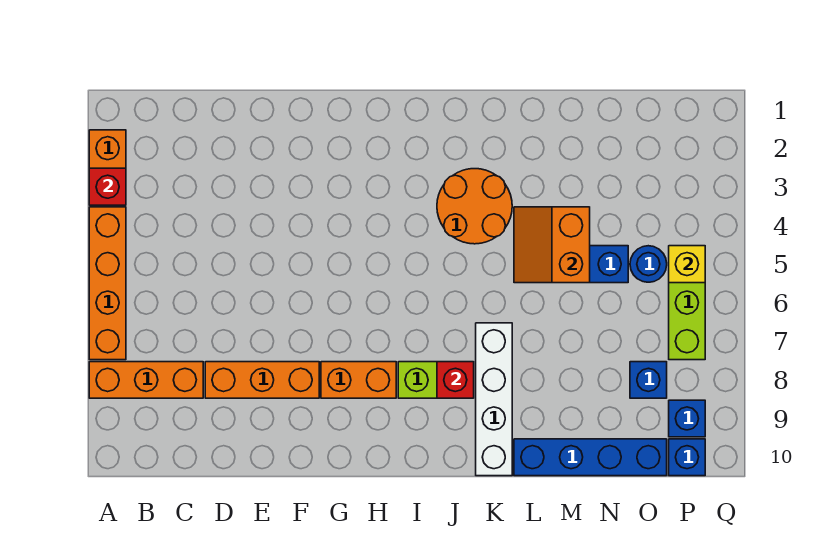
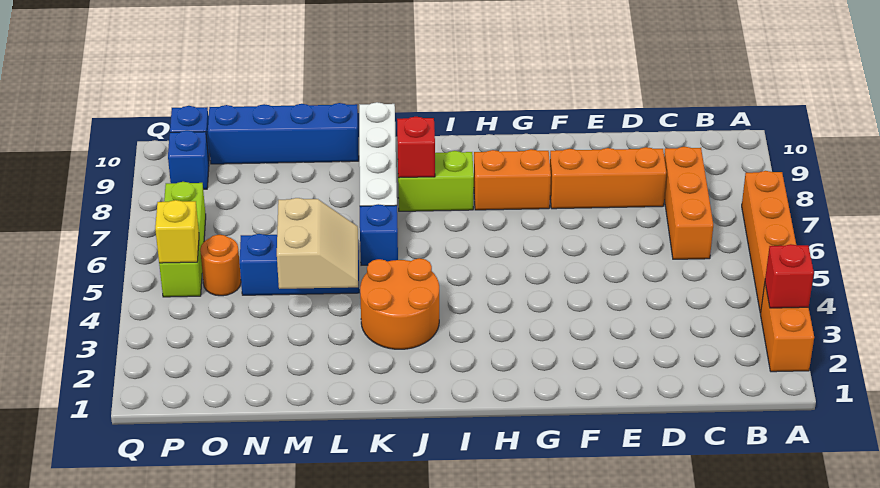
orange 1x3 brick [89,362,203,398] -> orange 1x3 brick turned to [664,147,713,259]
orange 2x2 slope [514,207,590,283] -> tan 2x2 slope [277,198,358,289]
blue 1x1 round brick [630,246,667,282] -> orange 1x1 round brick [200,235,241,296]
blue 1x1 brick [630,362,667,398] -> blue 1x1 brick moved to [360,204,398,265]

